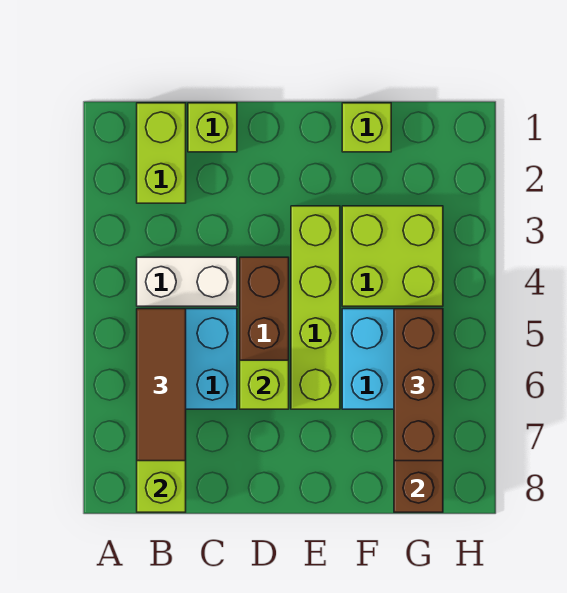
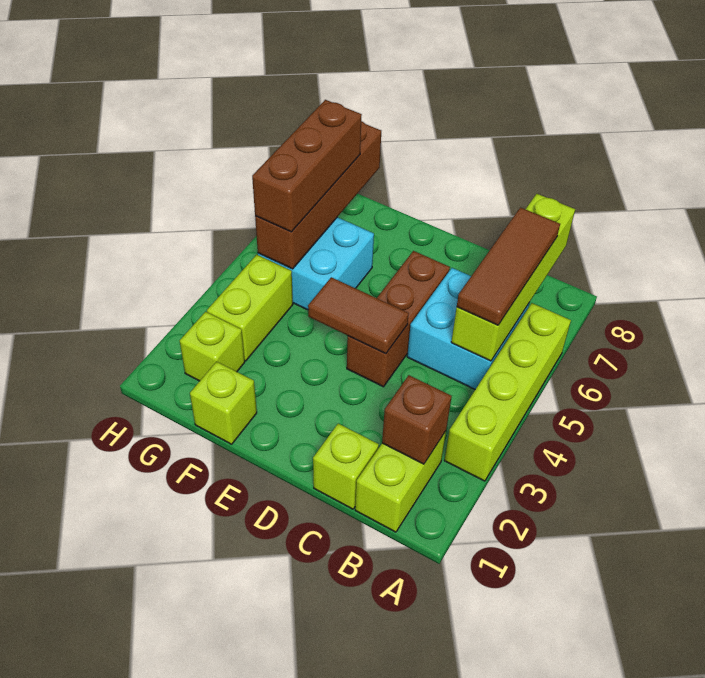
none -> brown 1x1 brick [382,375,452,464]
white 1x2 brick [137,257,237,306] -> none
none -> brown 1x2 tile [308,277,409,354]
lime 1x1 brick [240,360,289,409] -> lime 1x1 brick moved to [180,312,245,381]
lime 1x4 brick [291,206,340,409] -> lime 1x4 brick moved to [444,303,571,481]
lime 2x2 brick [342,206,443,306] -> lime 1x2 brick [207,255,293,361]

